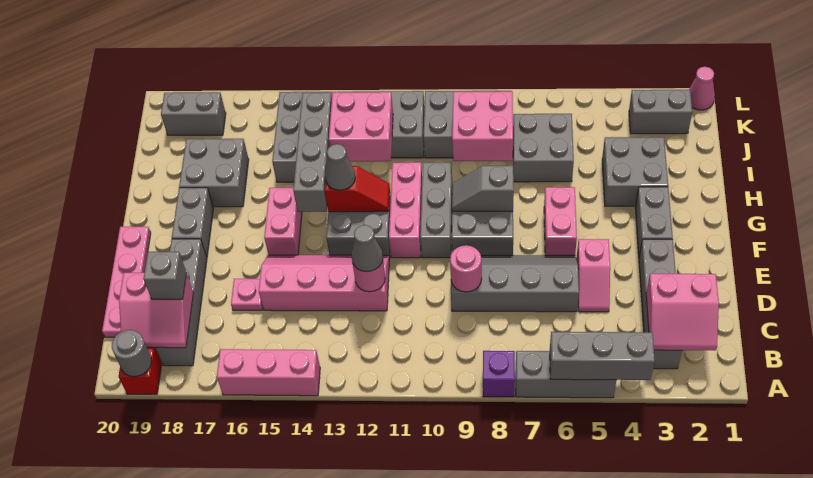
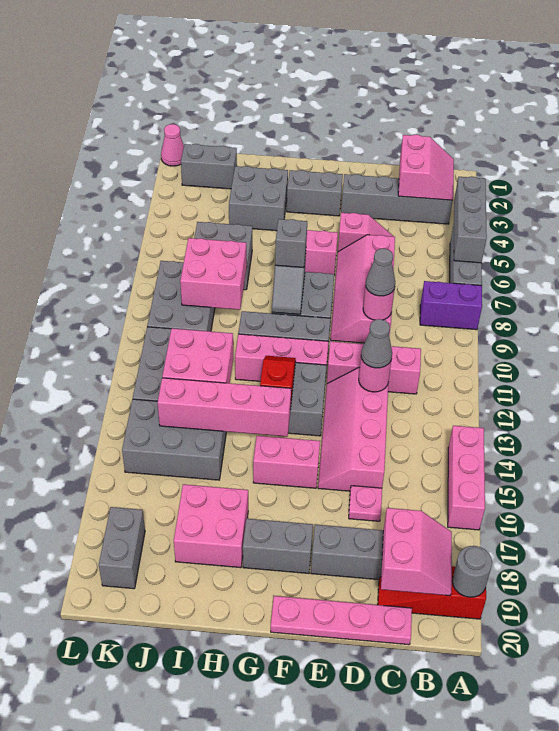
purple 1x1 brick [483,351,515,397] -> purple 1x2 brick [420,281,482,330]
none -> pink 1x3 brick [327,341,421,394]
grey 1x1 brick [144,252,186,299] -> grey 1x1 brick moved to [275,219,307,267]
grey 2x4 slope [451,255,579,312] -> pink 2x4 slope [330,235,395,343]
grey 1x1 cone [325,144,355,190] -> grey 1x1 cone moved to [366,248,395,296]
grey 1x4 brick [293,92,332,212] -> pink 1x4 brick [157,378,291,437]
grey 2x2 brick [179,139,249,207] -> pink 2x2 brick [174,484,248,568]
grey 1x2 brick [629,90,692,134] -> grey 1x2 brick turned to [181,144,237,189]

